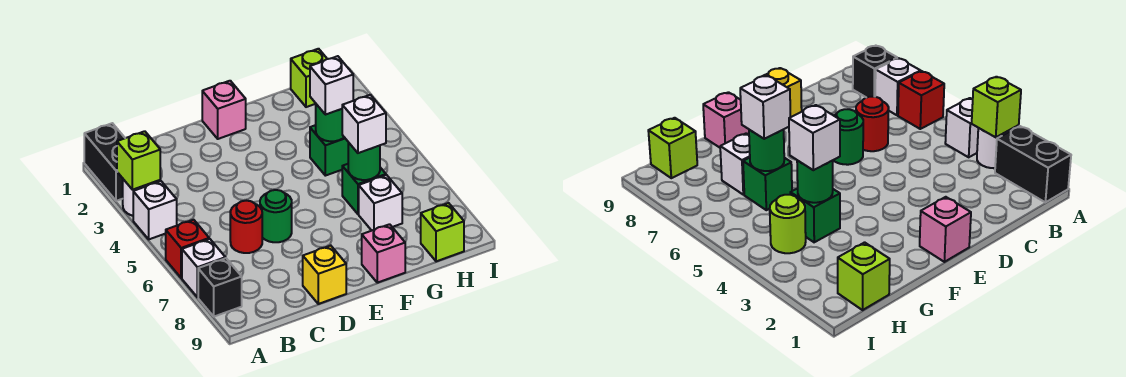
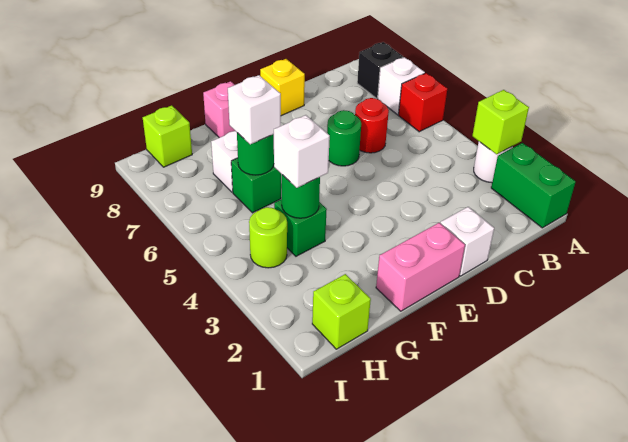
black 1x2 brick [84,123,125,201] -> green 1x2 brick [491,143,575,228]
white 1x1 brick [133,181,177,239] -> white 1x1 brick moved to [440,207,494,276]
pink 1x1 brick [202,81,246,139] -> pink 1x2 brick [376,223,465,311]

